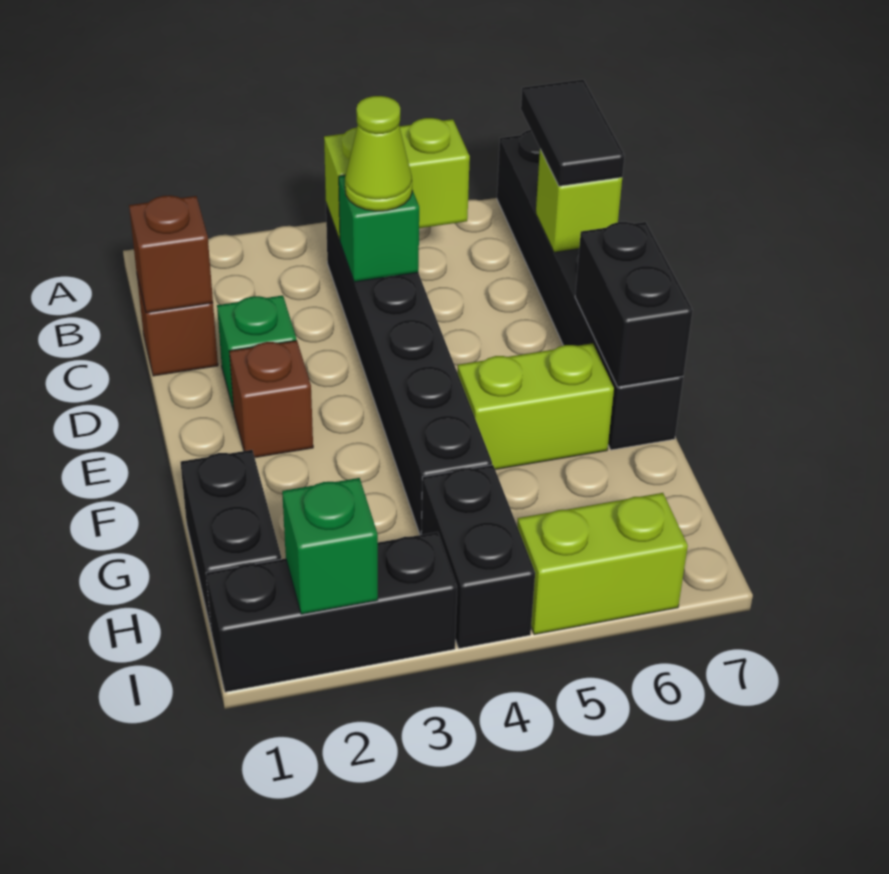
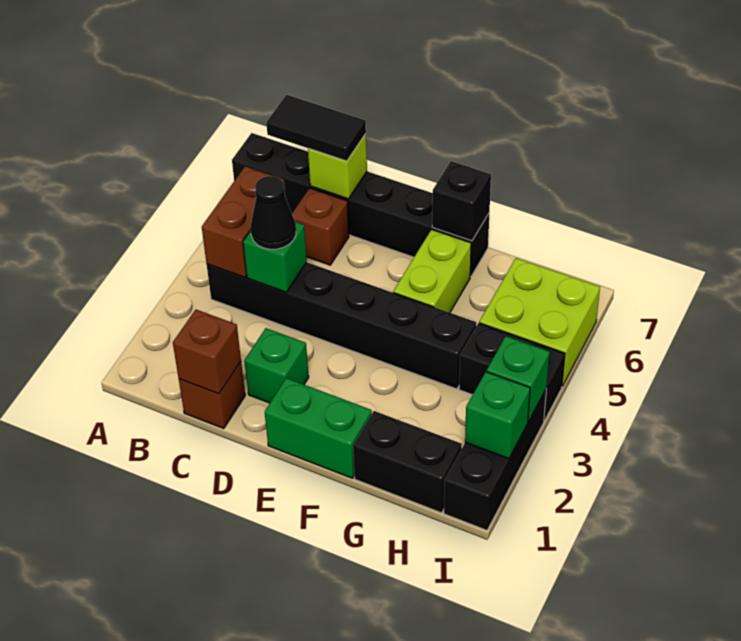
lime 1x2 brick [324,118,470,240] -> brown 1x2 brick [202,166,285,277]
lime 1x1 cone [345,96,412,211] -> black 1x1 cone [251,176,296,249]
none -> green 1x2 brick [265,378,372,478]
brown 1x1 brick [229,340,313,457] -> brown 1x1 brick moved to [292,188,349,265]
black 1x2 brick [575,222,693,387] -> black 1x1 brick [432,161,491,241]
none -> green 1x1 brick [487,336,550,422]
lime 1x2 brick [517,493,688,635] -> lime 2x2 brick [479,258,600,386]

